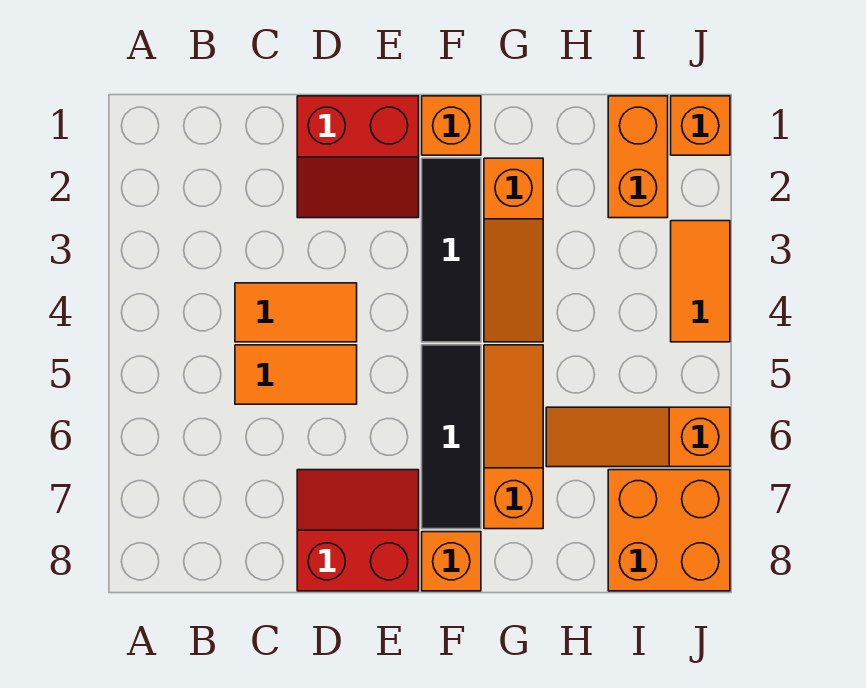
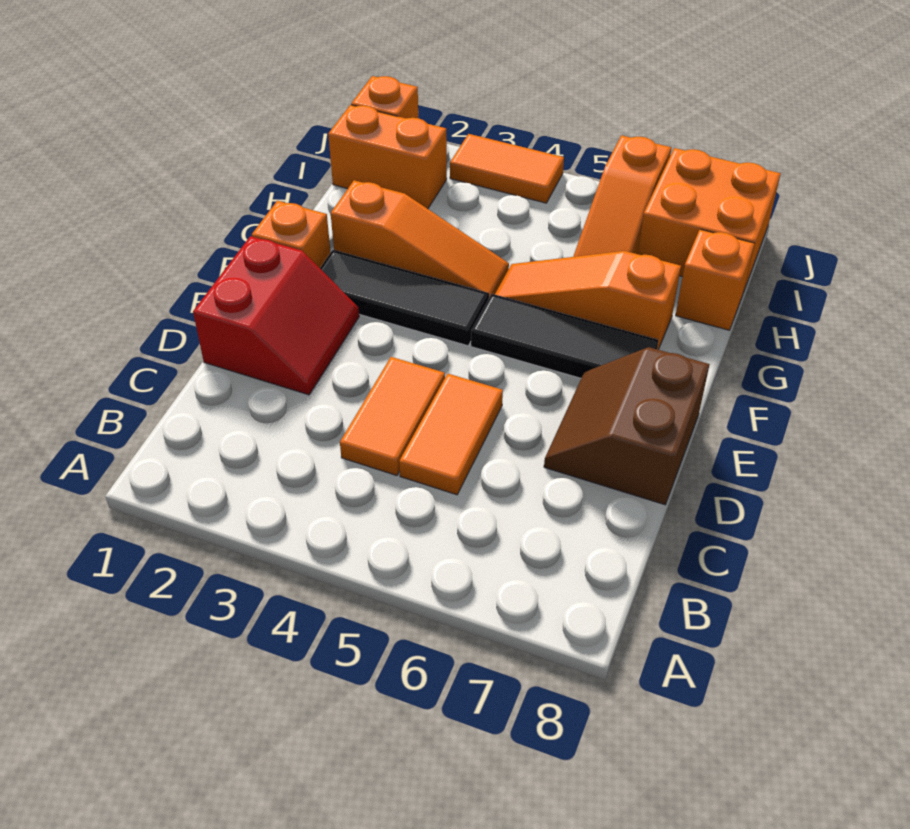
red 2x2 slope [297,470,419,591] -> brown 2x2 slope [544,347,710,505]
orange 1x1 brick [422,532,481,591] -> orange 1x1 brick moved to [676,229,755,330]

